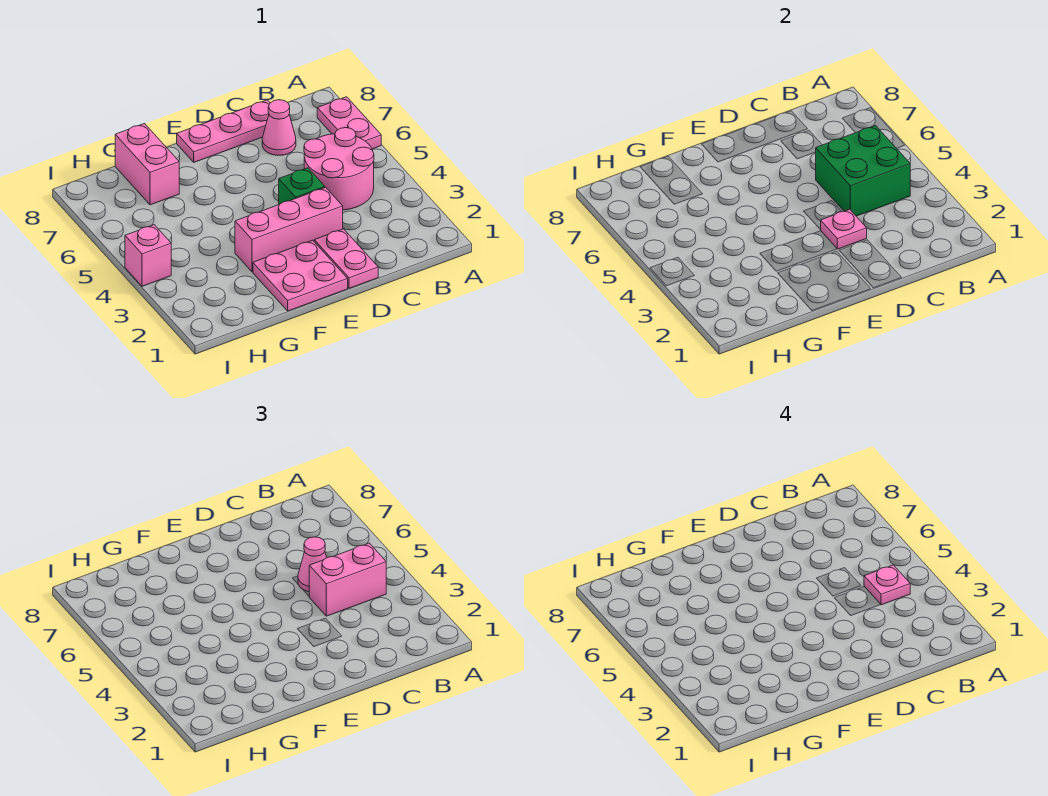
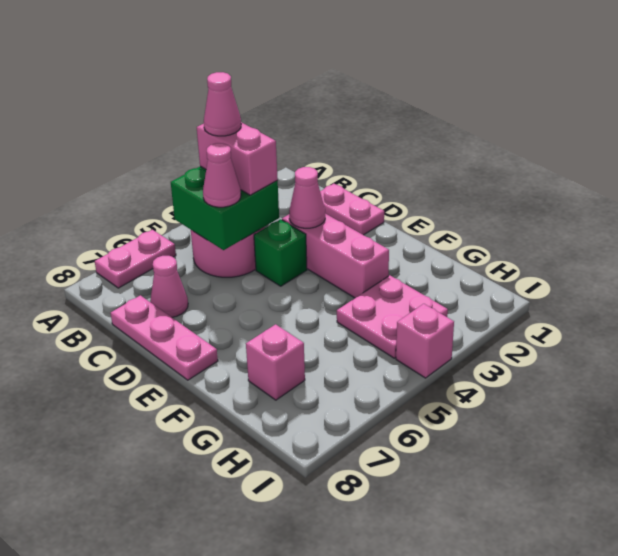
pink 1x1 plate [864,565,910,605] -> pink 1x1 cone [204,72,241,136]
pink 1x2 plate [314,229,378,288] -> pink 1x2 plate turned to [320,184,384,235]
pink 1x1 plate [821,209,867,249] -> pink 1x1 cone [289,167,325,228]
pink 2x2 plate [253,240,348,311] -> pink 2x2 plate moved to [337,275,448,358]
pink 1x2 brick [115,124,179,205] -> pink 1x1 brick [246,324,305,400]

